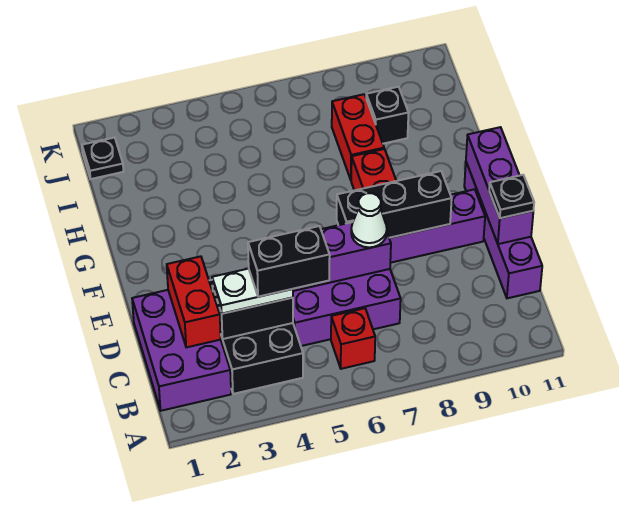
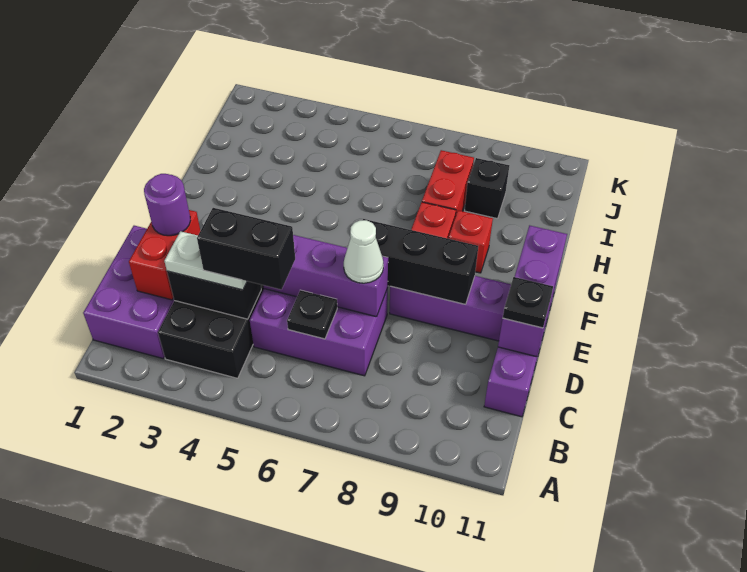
red 1x1 brick [331,308,375,369] -> red 1x1 brick moved to [449,210,493,273]
none -> purple 1x1 round brick [144,174,191,236]
black 1x1 plate [82,138,124,179] -> black 1x1 plate moved to [287,290,337,339]

